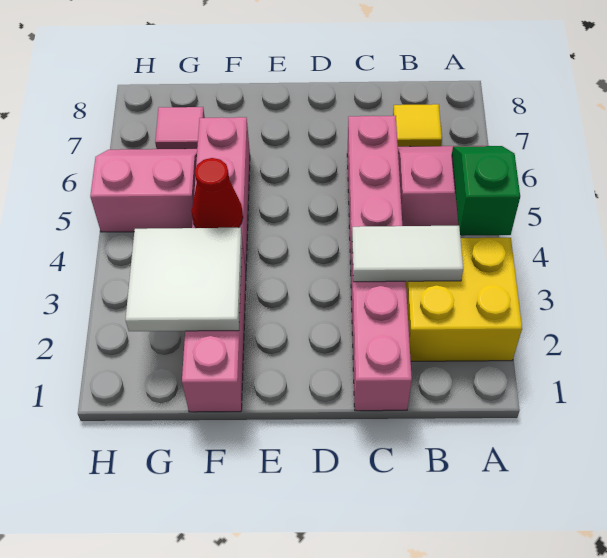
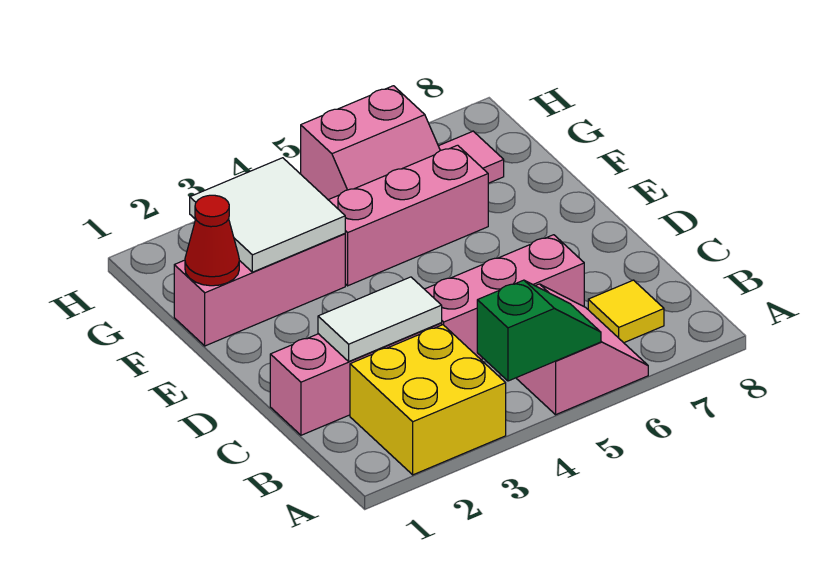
white 1x2 tile [352,226,463,282] -> white 1x2 tile turned to [318,277,442,361]
red 1x1 cone [192,158,243,228] -> red 1x1 cone moved to [185,195,239,286]
pink 2x2 slope [90,149,197,232] -> pink 2x2 slope turned to [301,86,440,200]

